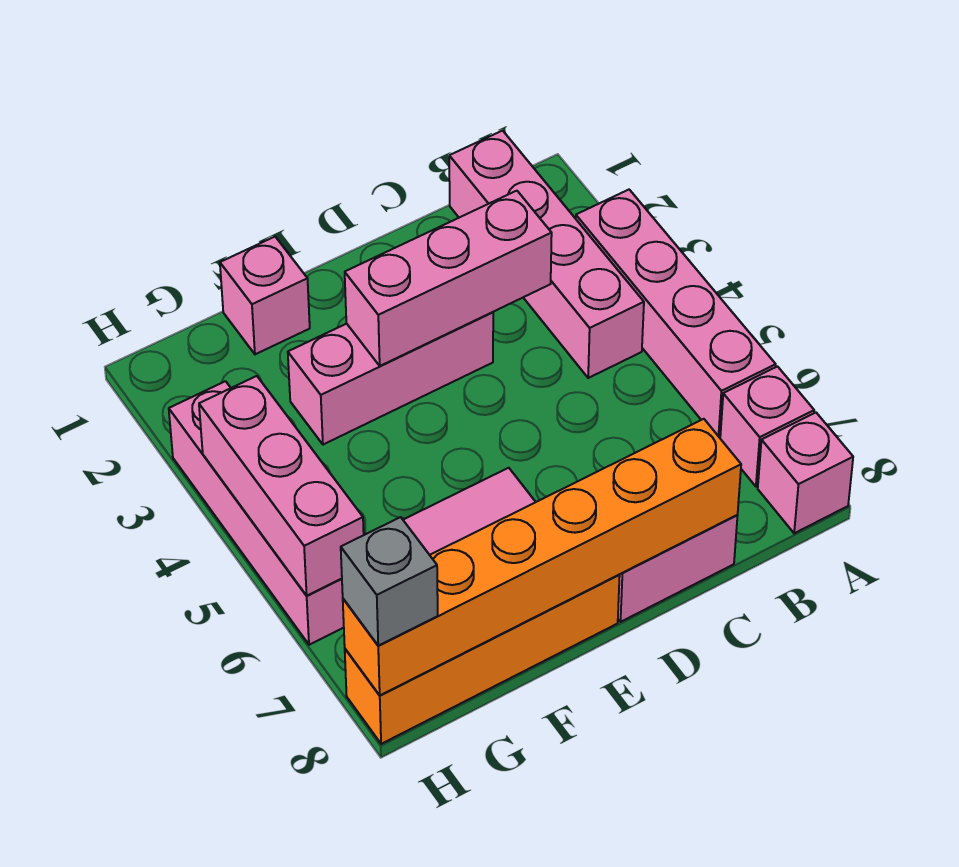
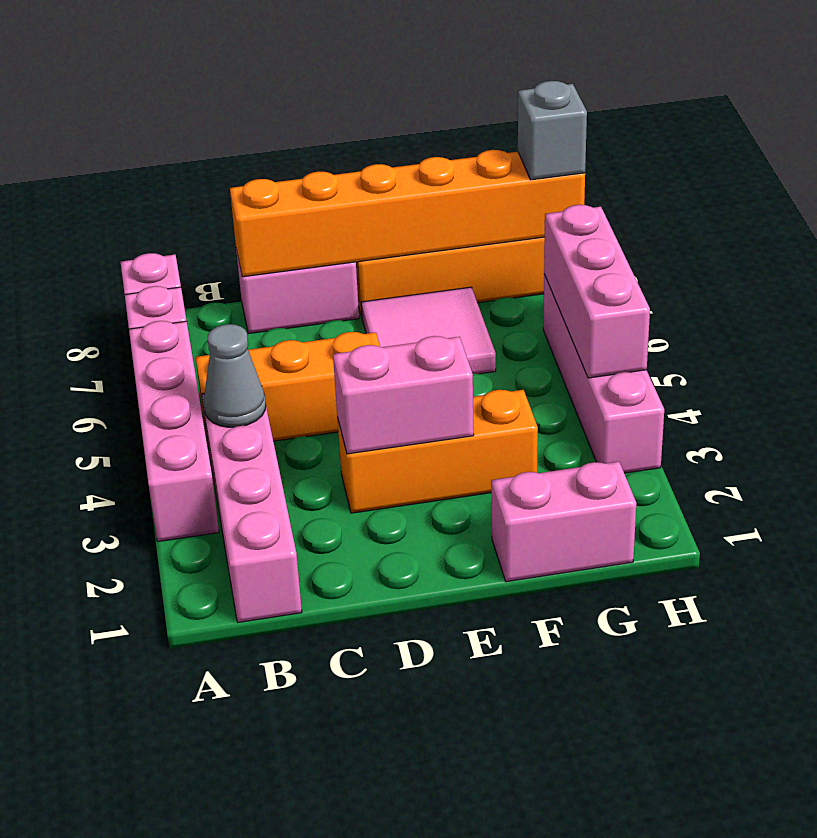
none -> grey 1x1 cone [204,324,266,427]
none -> orange 1x3 brick [196,332,380,442]
pink 1x3 brick [345,191,552,366] -> pink 1x2 brick [333,336,474,454]
pink 1x3 brick [288,312,493,445] -> orange 1x3 brick [337,390,538,513]
pink 1x1 brick [220,237,310,354] -> pink 1x2 brick [491,462,636,582]

